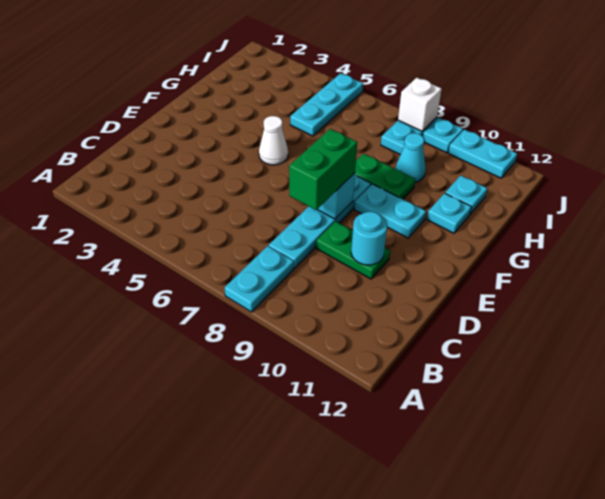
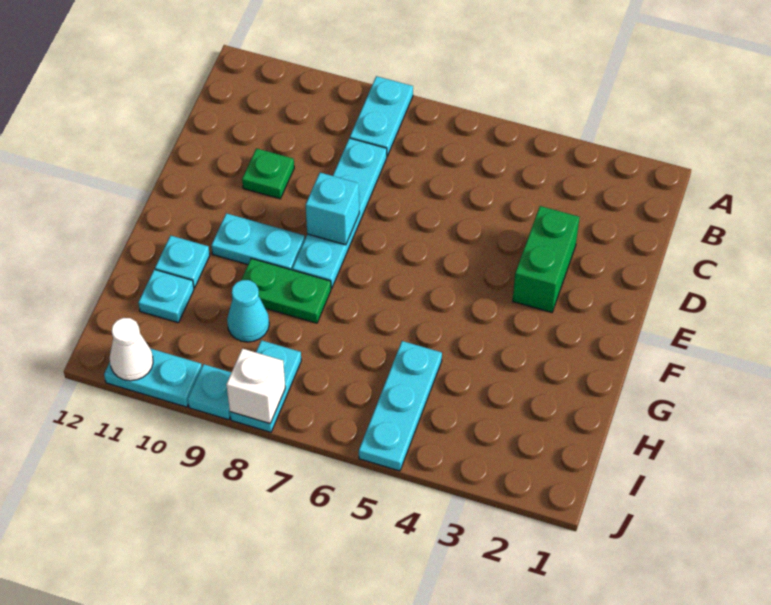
green 1x2 brick [289,129,357,210] -> green 1x2 brick moved to [513,206,580,313]
green 1x2 plate [316,221,390,279] -> green 1x1 plate [242,148,294,199]
cyan 1x1 round brick [351,212,387,265] -> none
white 1x1 cone [259,116,288,165] -> white 1x1 cone moved to [110,318,153,381]

